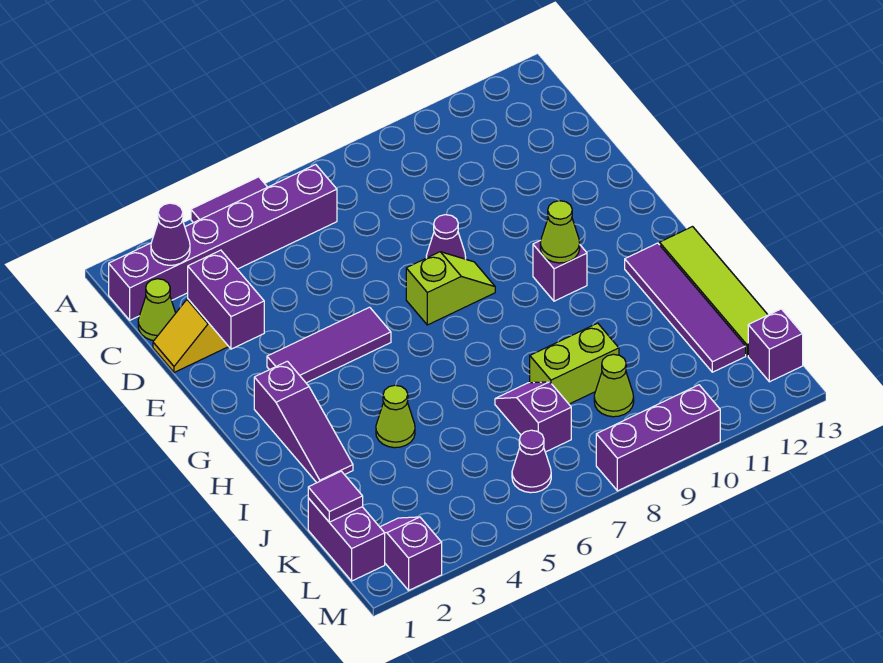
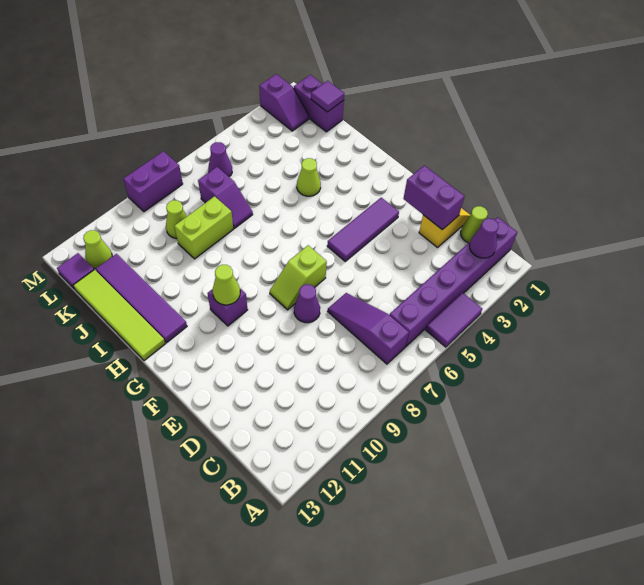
purple 1x3 slope [254,361,353,483] -> purple 1x3 slope moved to [328,293,409,364]
none -> lime 1x1 cone [83,230,112,269]
purple 1x1 brick [748,309,803,382] -> purple 1x1 tile [57,253,94,289]
purple 1x3 brick [596,385,720,491] -> purple 1x2 brick [123,151,183,212]

